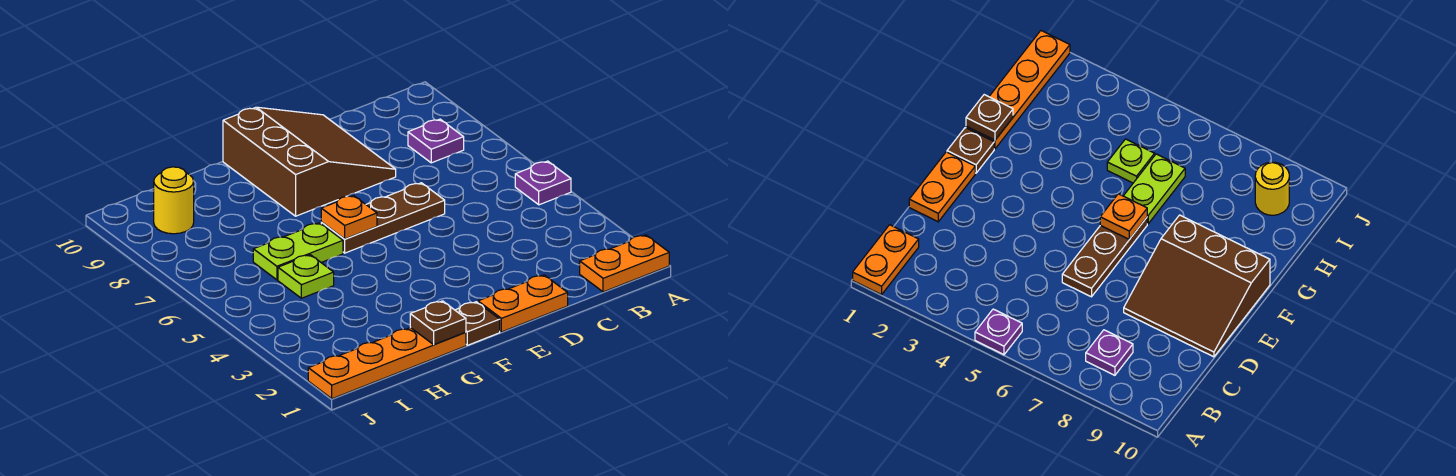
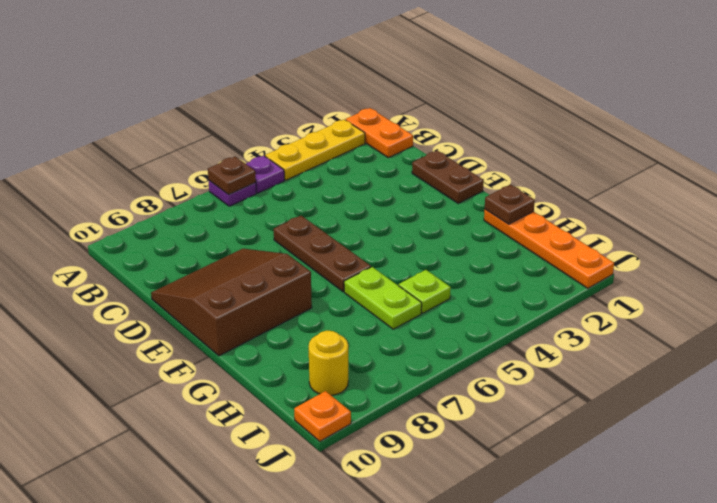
none -> yellow 1x3 plate [265,120,365,180]
purple 1x1 plate [408,119,464,163] -> purple 1x1 plate moved to [209,181,256,206]
orange 1x2 plate [478,275,568,332] -> brown 1x2 plate [412,151,484,203]
brown 1x1 plate [455,302,500,345] -> brown 1x1 plate moved to [208,157,256,195]
orange 1x1 plate [321,196,377,239] -> orange 1x1 plate moved to [294,391,351,441]

